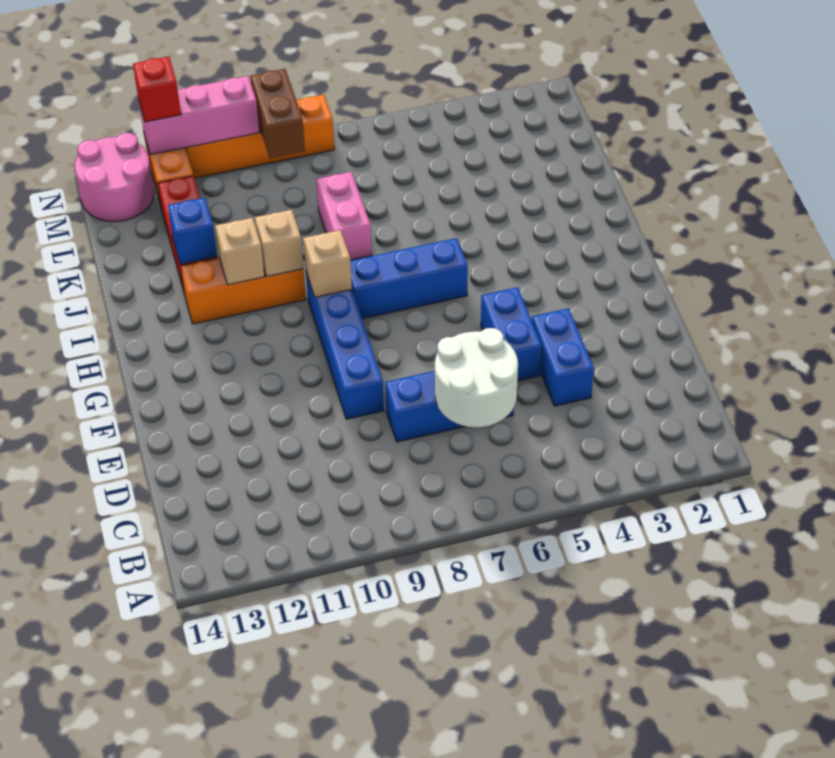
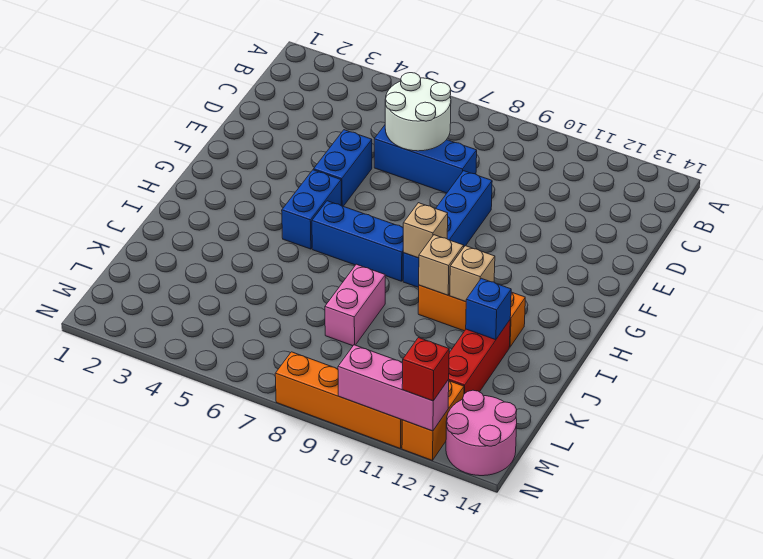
blue 1x2 brick [532,308,594,406] -> blue 1x2 brick moved to [282,170,341,249]
brown 1x2 brick [250,69,305,158] -> none

